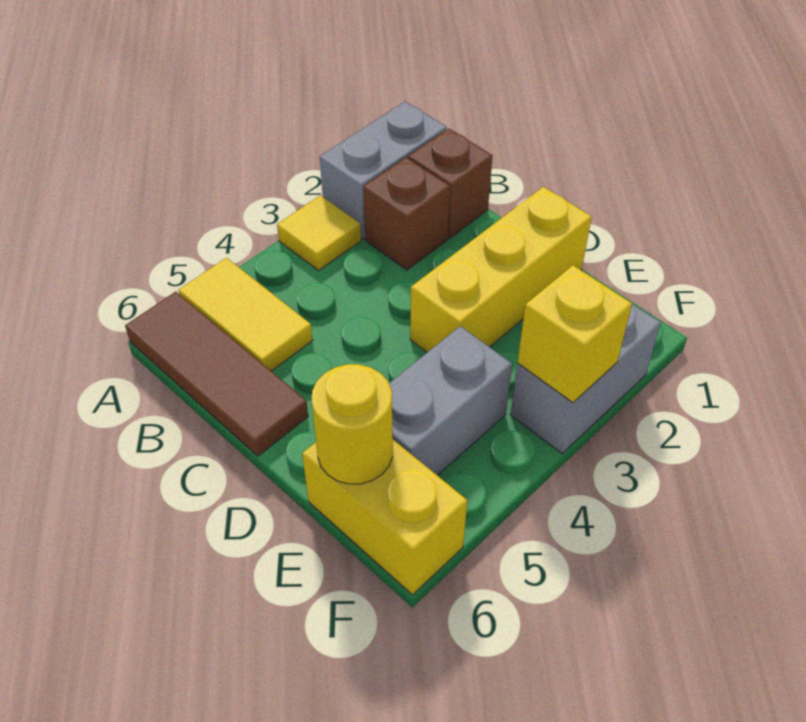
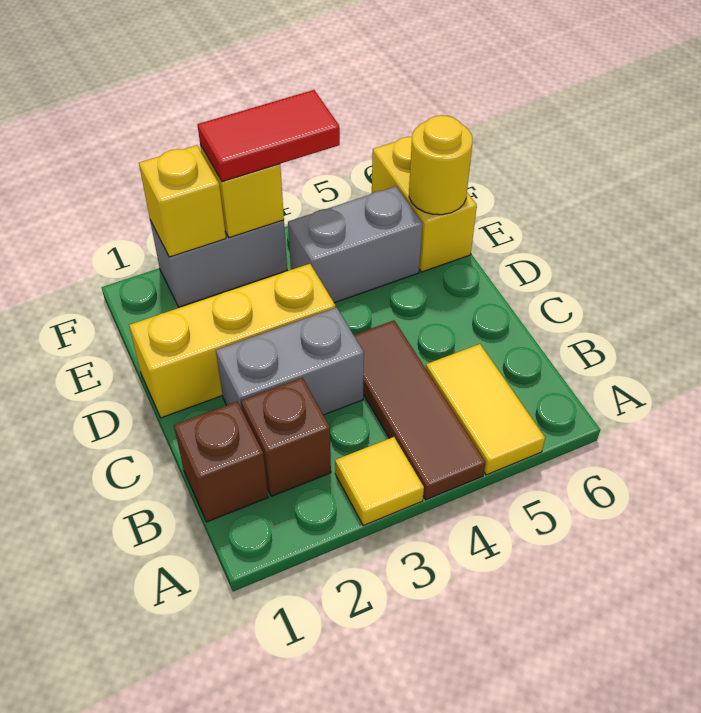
grey 1x2 brick [320,102,447,239] -> grey 1x2 brick moved to [216,308,364,415]
brown 1x3 tile [125,292,308,456] -> brown 1x3 tile moved to [354,321,486,500]
none -> yellow 1x1 brick [139,145,226,257]
none -> red 1x2 tile [197,90,340,182]

